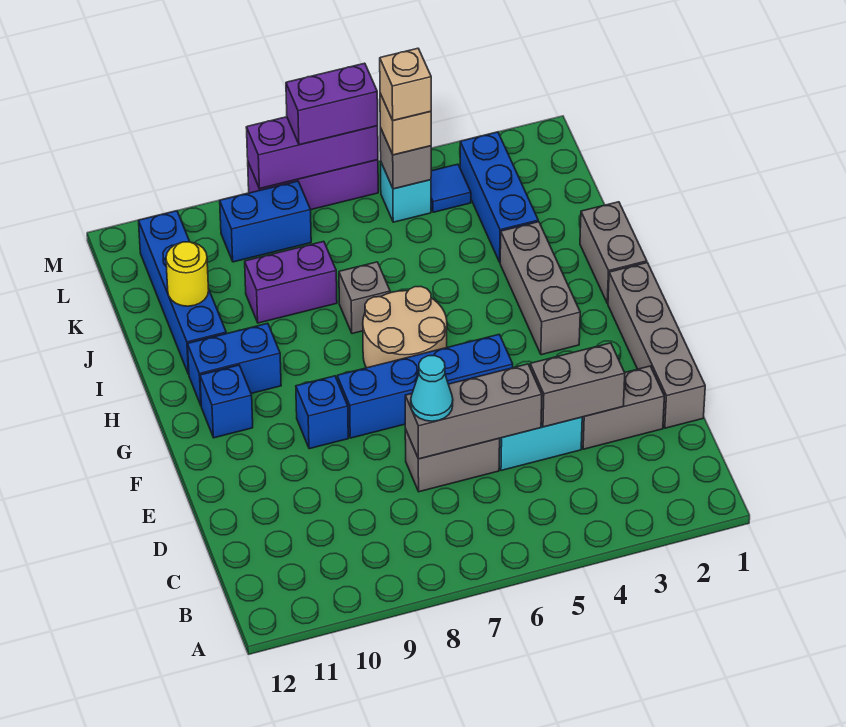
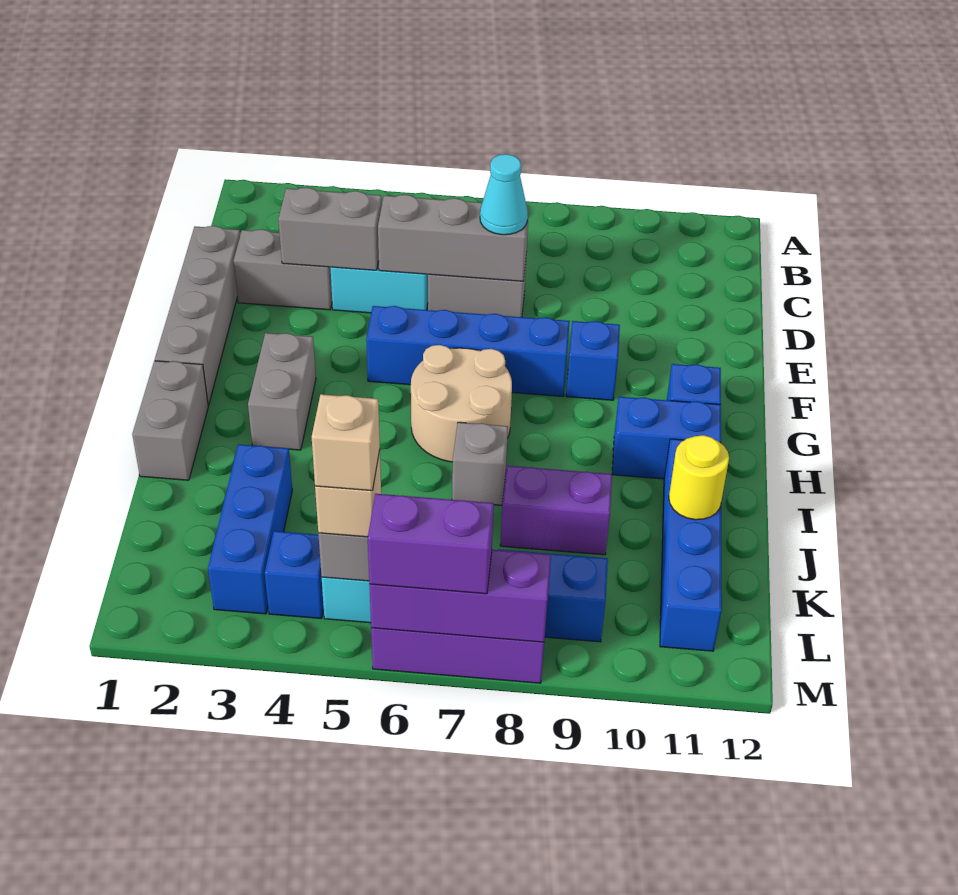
grey 1x3 brick [500,222,580,355] -> grey 1x2 brick [248,333,316,450]
blue 1x1 tile [431,164,471,212] -> blue 1x1 brick [265,531,324,619]

